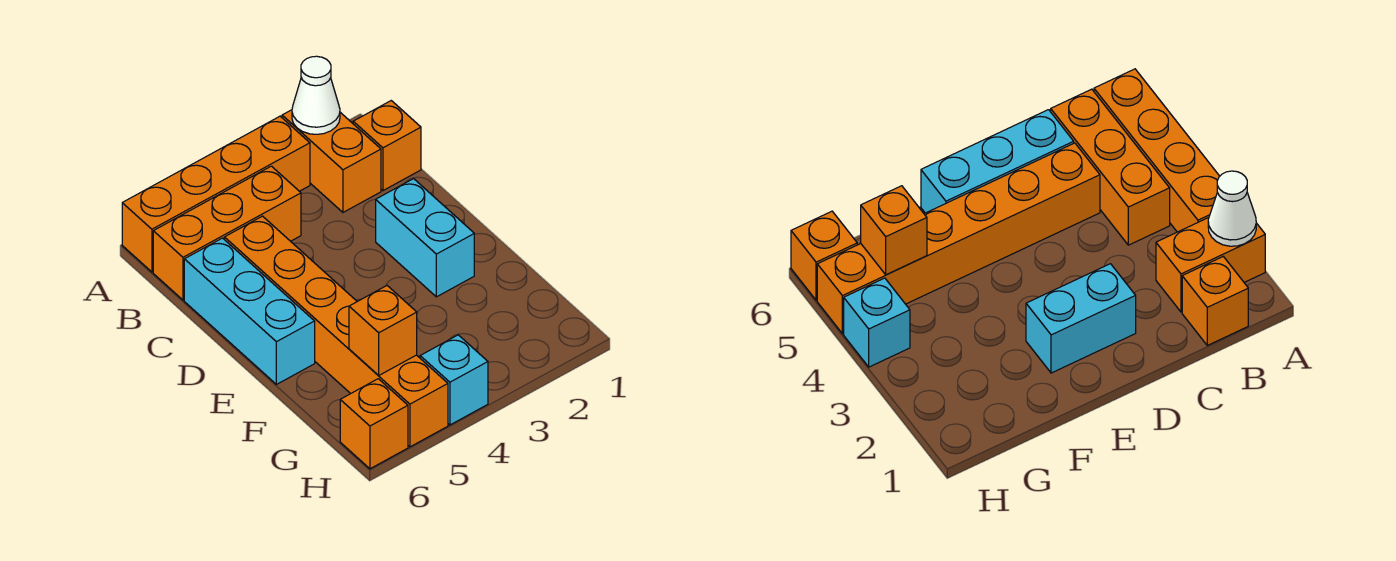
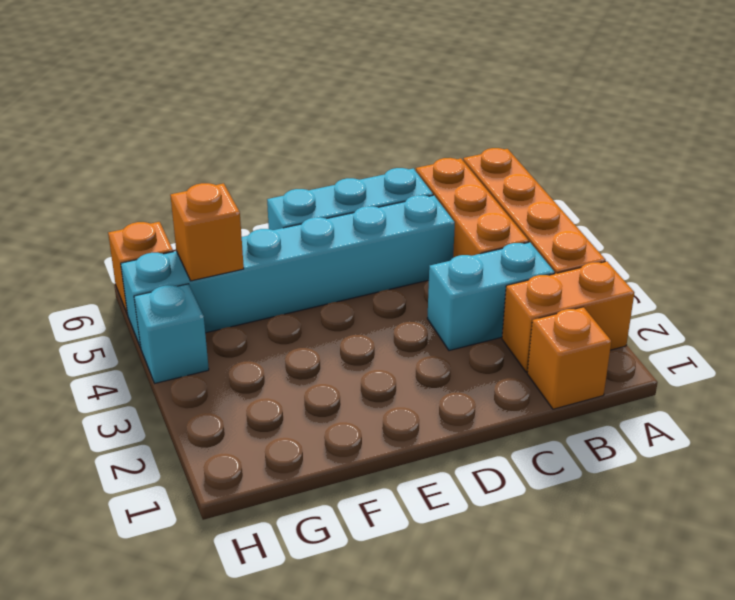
white 1x1 cone [292,56,340,134] -> none
orange 1x6 brick [224,216,448,447] -> cyan 1x6 brick [121,195,455,348]
cyan 1x2 brick [376,179,474,297] -> cyan 1x2 brick moved to [427,242,555,351]

